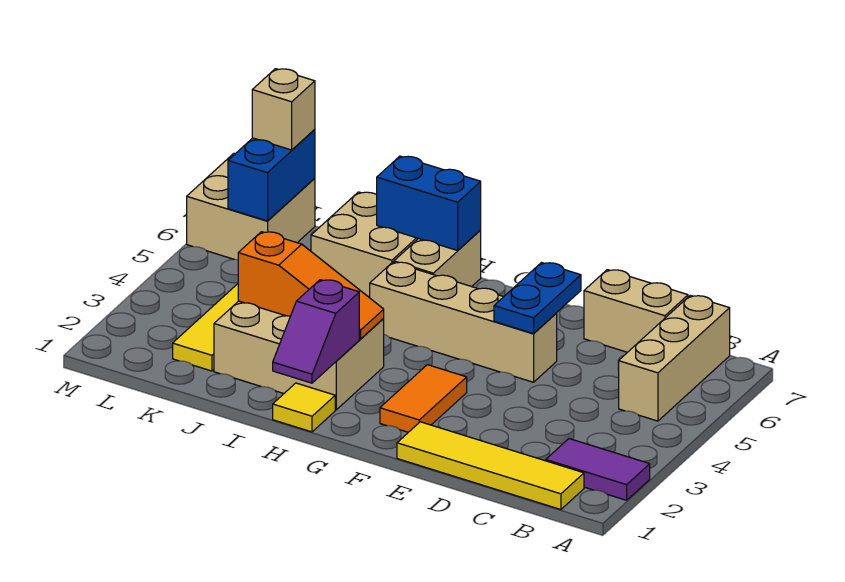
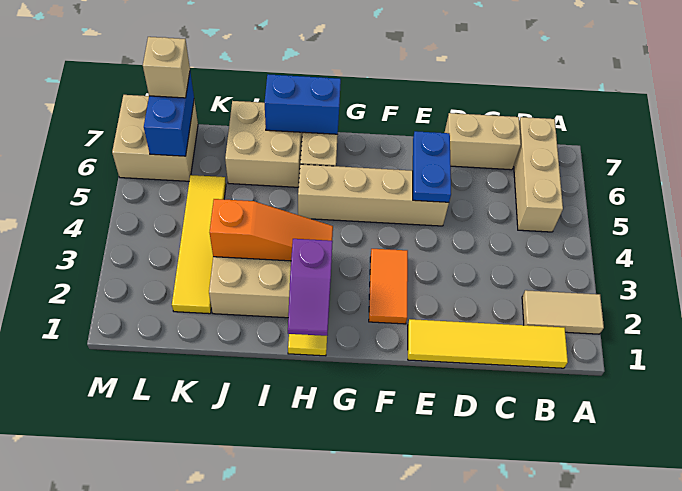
purple 1x2 tile [546,439,650,500] -> tan 1x2 tile [522,290,604,334]

